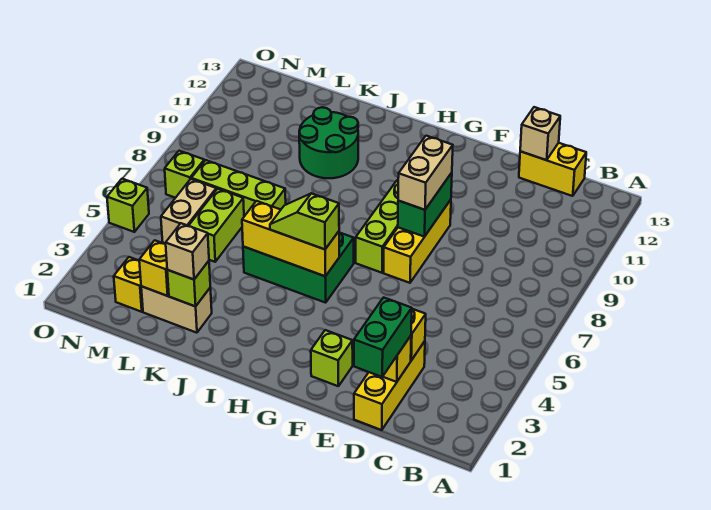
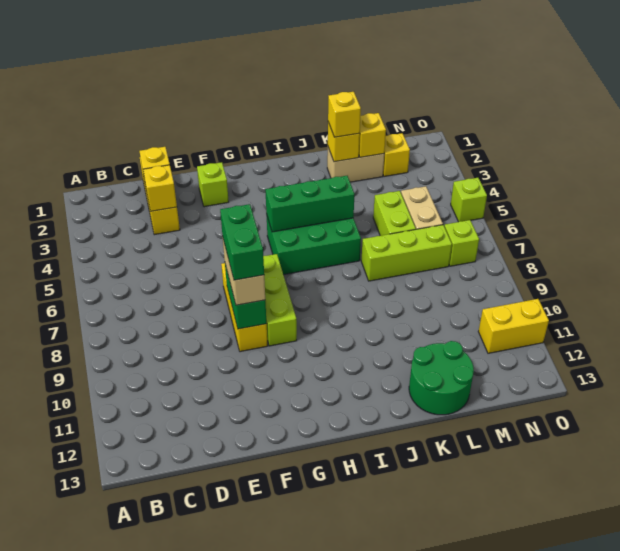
yellow 1x2 brick [519,143,586,196] -> yellow 1x2 brick moved to [478,299,549,353]
green 1x2 brick [354,297,412,377] -> green 1x2 brick moved to [220,204,264,280]
tan 1x1 brick [520,107,560,160] -> none
yellow 1x3 brick [242,201,339,276] -> green 1x3 brick [265,176,354,232]
lime 1x2 slope [270,193,339,249] -> none
green 2x2 round brick [299,107,358,178] -> green 2x2 round brick moved to [409,341,474,415]
lime 1x1 brick [167,261,210,306] -> yellow 1x1 brick [328,122,360,162]
tan 1x1 brick [166,223,209,280] -> yellow 1x1 brick [328,92,361,137]

